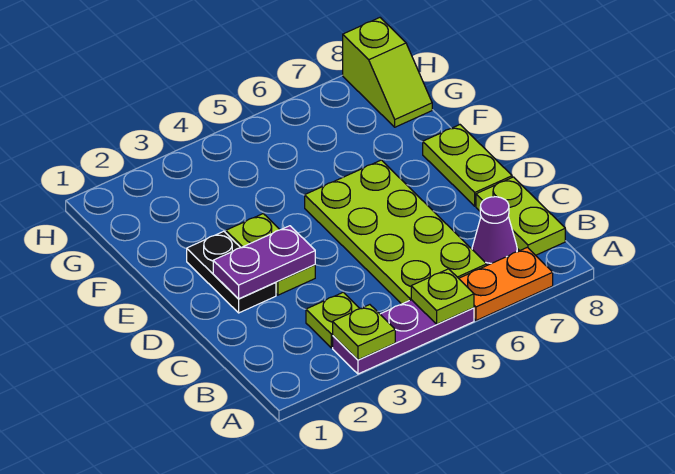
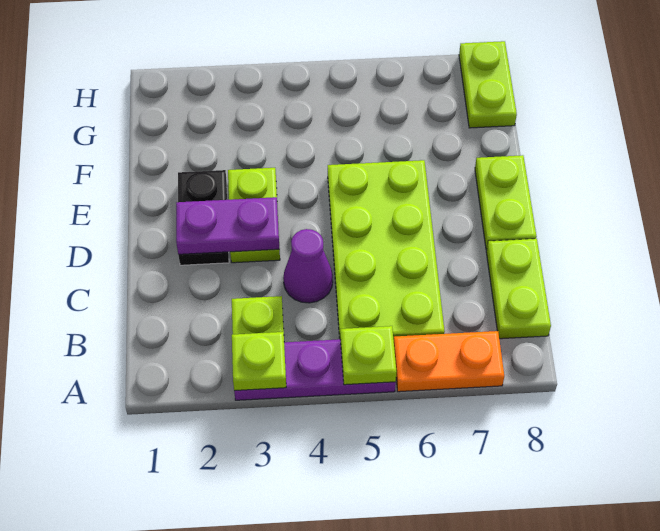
purple 1x1 cone [472,197,517,265] -> purple 1x1 cone moved to [283,229,333,303]
lime 1x2 slope [343,18,432,127] -> lime 1x2 plate [459,41,517,128]

